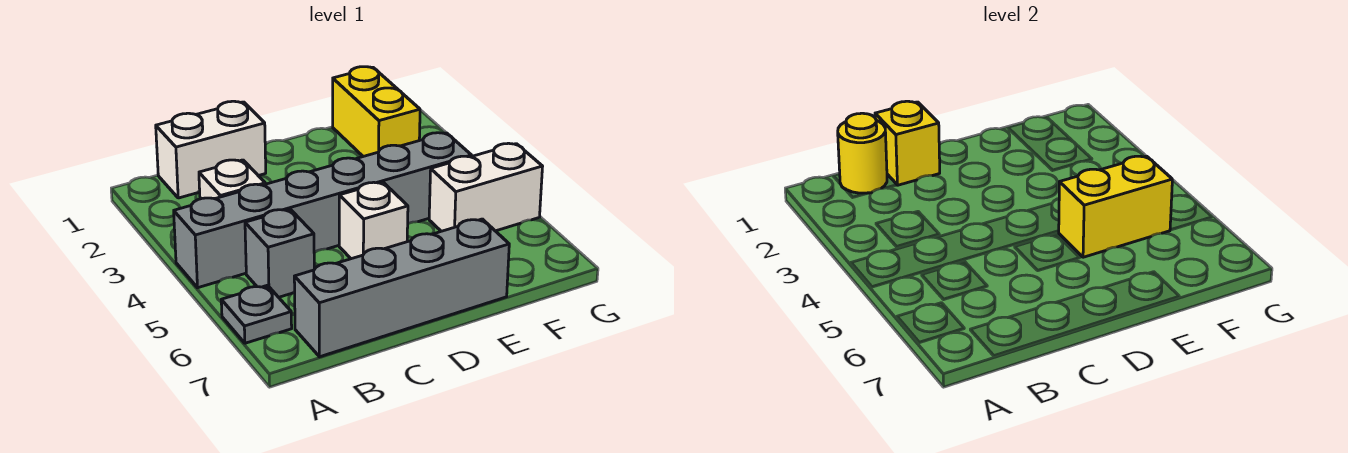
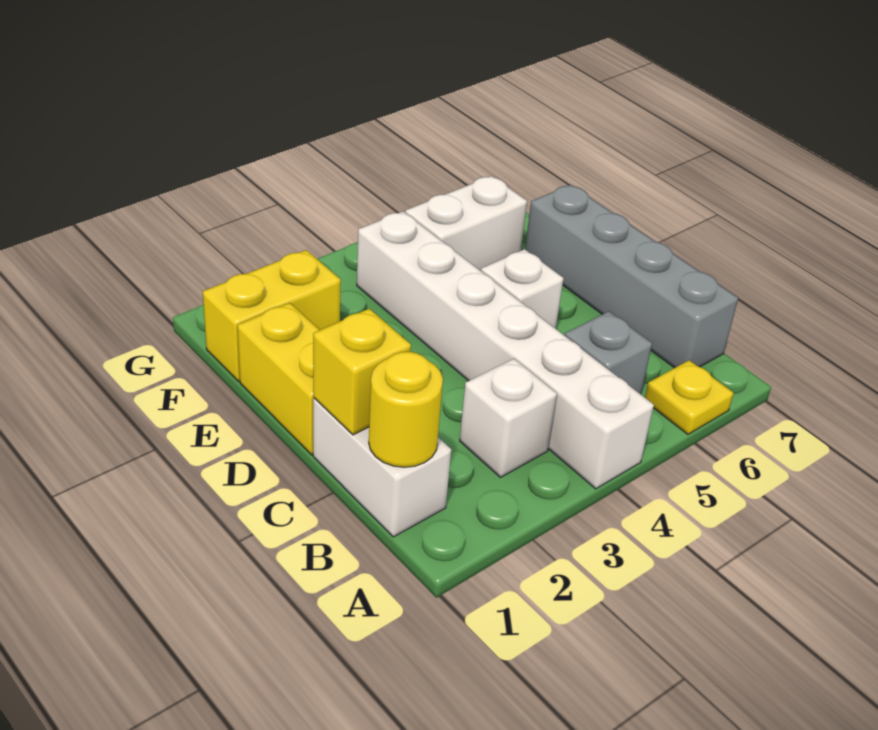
grey 1x6 brick [174,133,472,288] -> white 1x6 brick [357,211,654,489]
grey 1x1 plate [221,285,292,343] -> yellow 1x1 plate [645,360,734,434]
yellow 1x2 brick [1059,156,1172,257] -> yellow 1x2 brick moved to [237,303,319,455]
white 1x2 brick [429,143,543,231] -> white 1x2 brick turned to [405,176,527,271]

